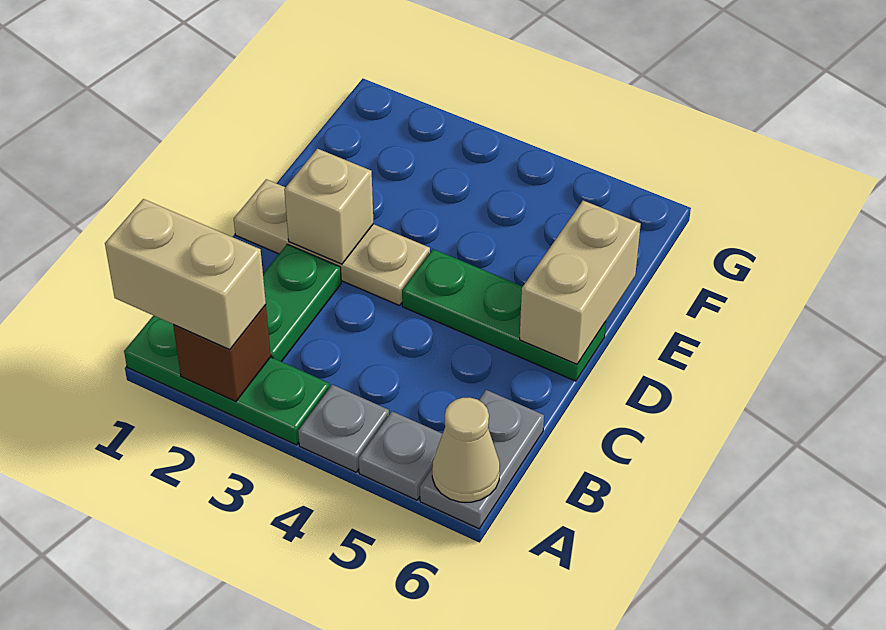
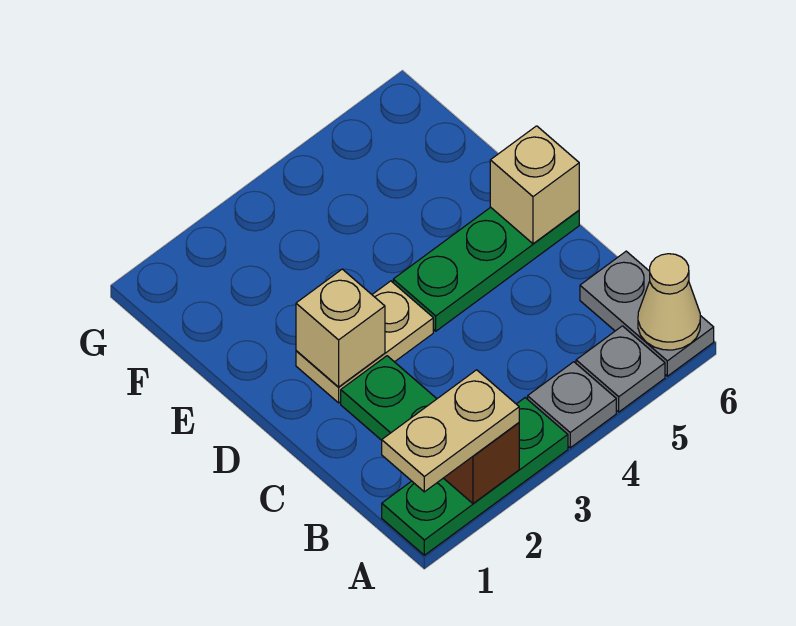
tan 1x2 brick [105,199,266,350] -> tan 1x2 plate [382,370,519,492]
tan 1x3 plate [234,179,430,305] -> tan 1x2 plate [296,281,433,403]
tan 1x2 brick [520,201,641,364] -> tan 1x1 brick [490,126,579,244]

